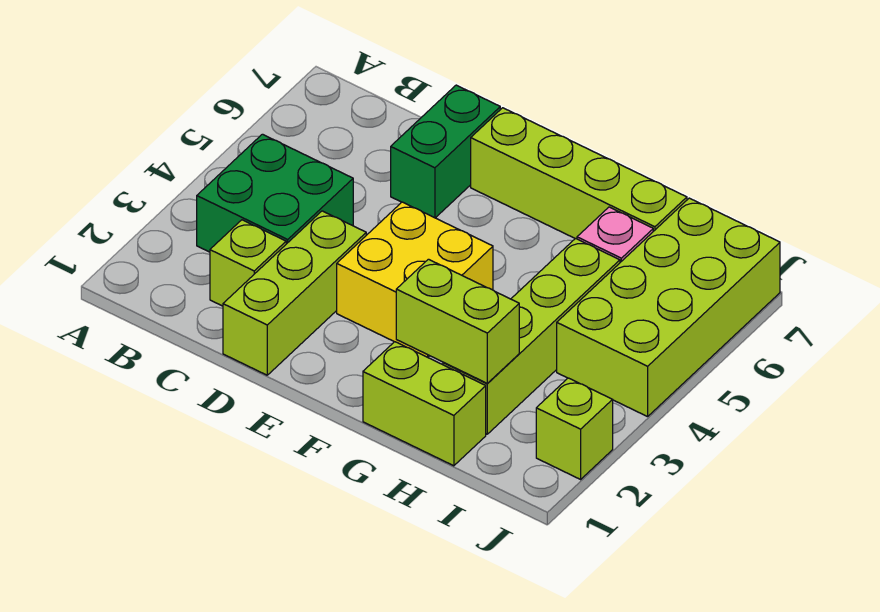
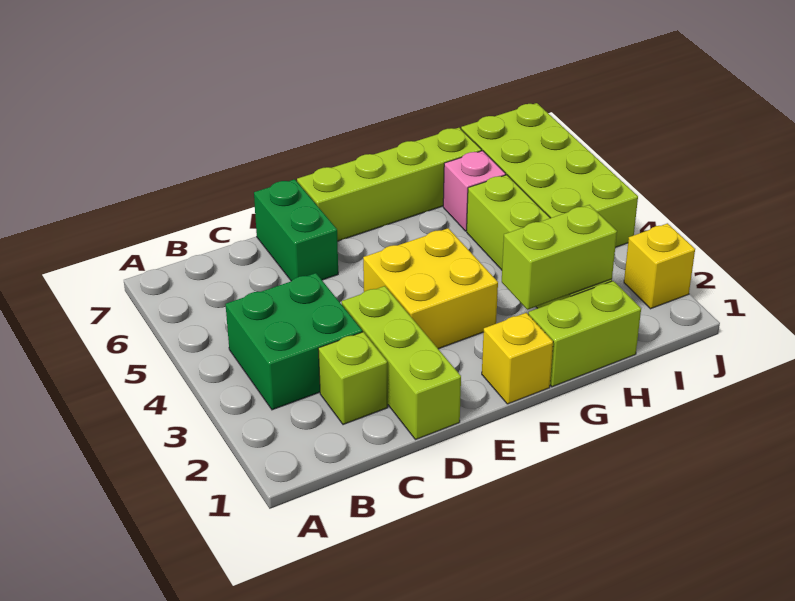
none -> yellow 1x1 brick [482,313,553,404]
lime 1x1 brick [536,378,613,479] -> yellow 1x1 brick [624,223,695,309]

